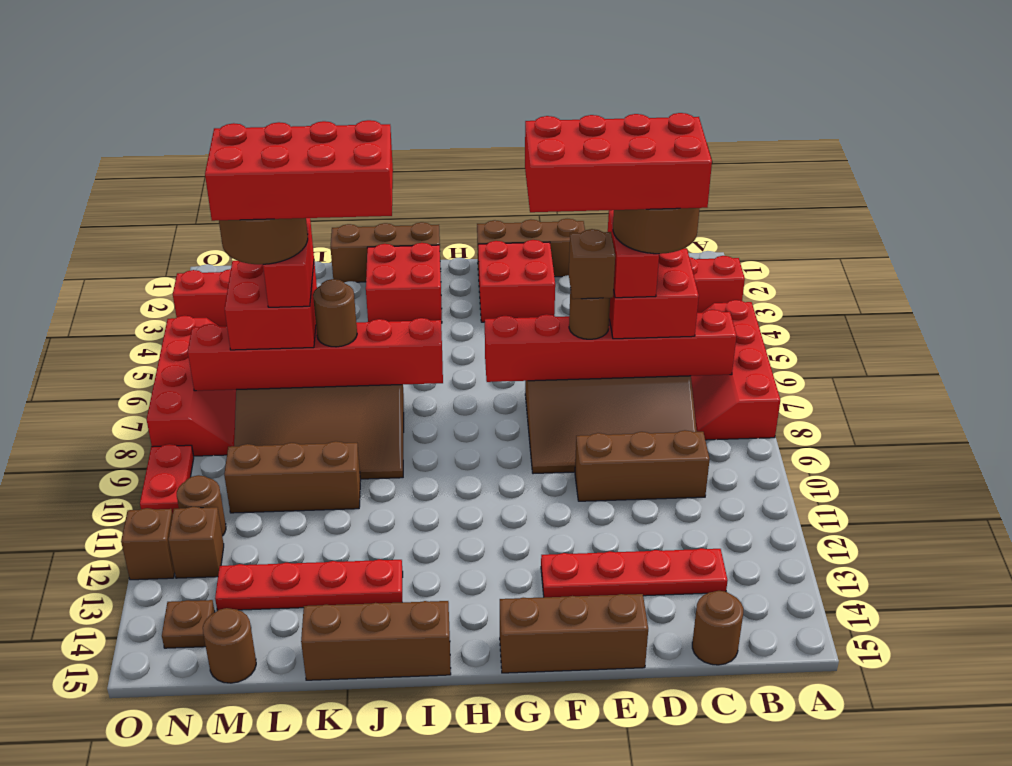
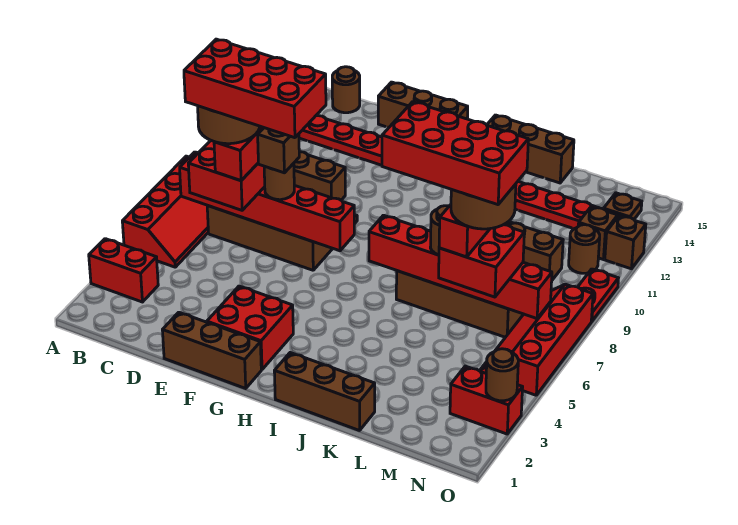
red 2x2 brick [366,243,442,323] -> none
brown 1x1 round brick [203,608,256,683] -> brown 1x1 round brick moved to [486,349,518,401]

